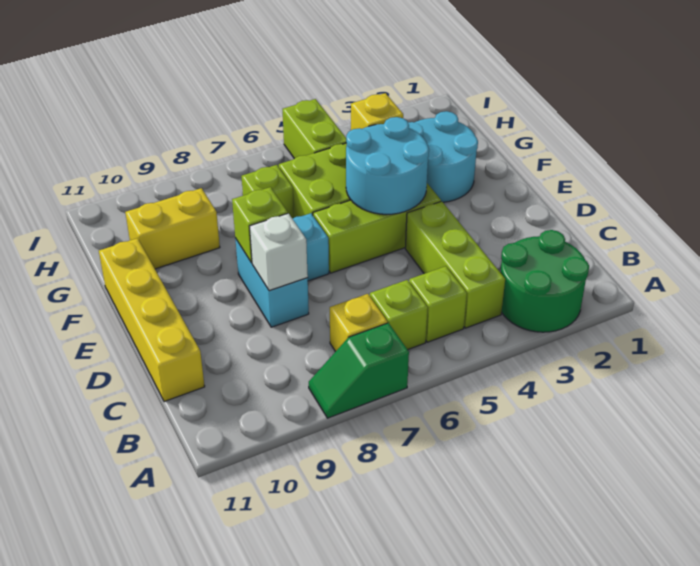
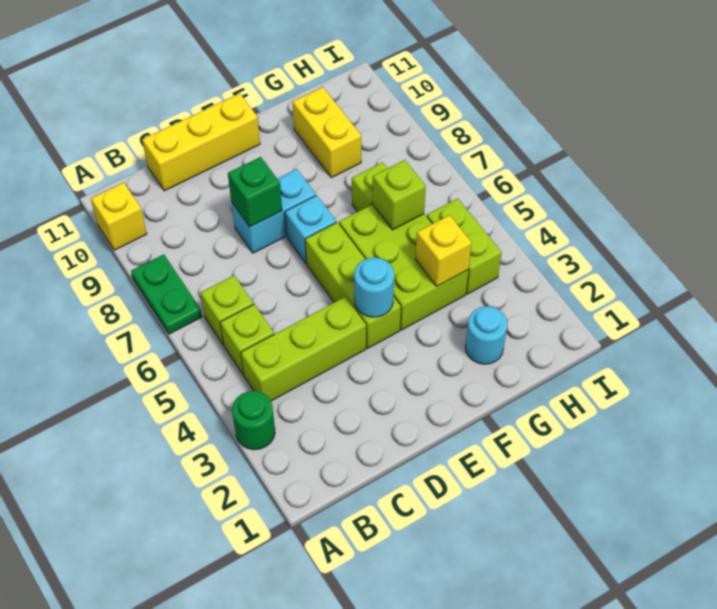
green 2x2 round brick [500,230,589,332] -> green 1x1 round brick [232,391,275,450]
green 1x2 slope [309,323,409,418] -> green 1x2 plate [131,254,202,334]
yellow 1x1 brick [330,294,387,352] -> yellow 1x1 brick moved to [91,183,147,250]
yellow 1x4 brick [99,238,205,402] -> yellow 1x3 brick [142,93,260,191]
white 1x1 brick [250,213,308,291] -> green 1x1 brick [228,157,282,227]
cyan 2x2 round brick [346,117,429,214] -> cyan 1x1 round brick [354,257,394,317]
lime 1x1 brick [232,187,288,263] -> lime 1x1 brick moved to [372,160,426,230]
cyan 2x2 round brick [408,111,478,202] -> cyan 1x1 round brick [465,306,507,364]
lime 1x2 brick [282,99,346,159] -> lime 1x2 brick turned to [427,198,502,294]

